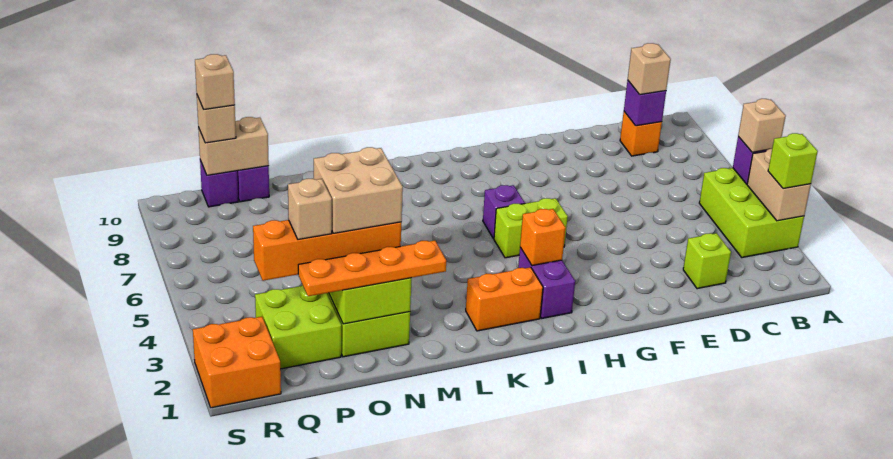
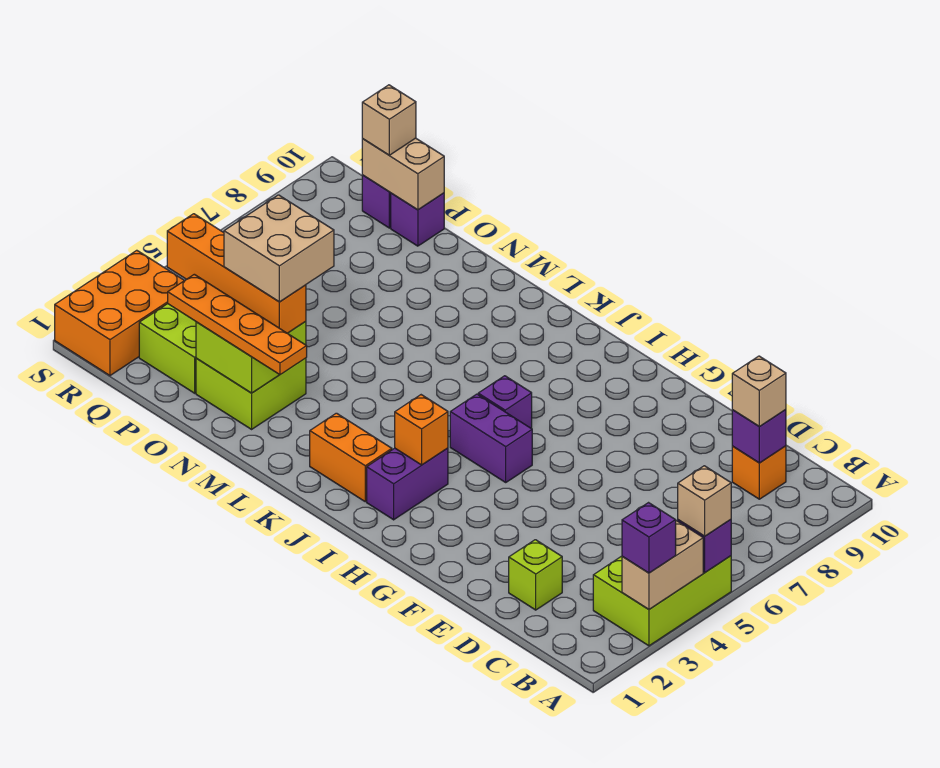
lime 1x1 brick [768,133,818,189] -> purple 1x1 brick [622,503,676,573]
lime 1x2 brick [494,198,568,258] -> purple 1x2 brick [450,394,532,482]
tan 1x1 brick [288,179,332,239] -> none
tan 1x1 brick [195,54,235,110] -> none
orange 2x2 brick [193,317,281,408] -> orange 2x3 brick [55,250,185,376]

